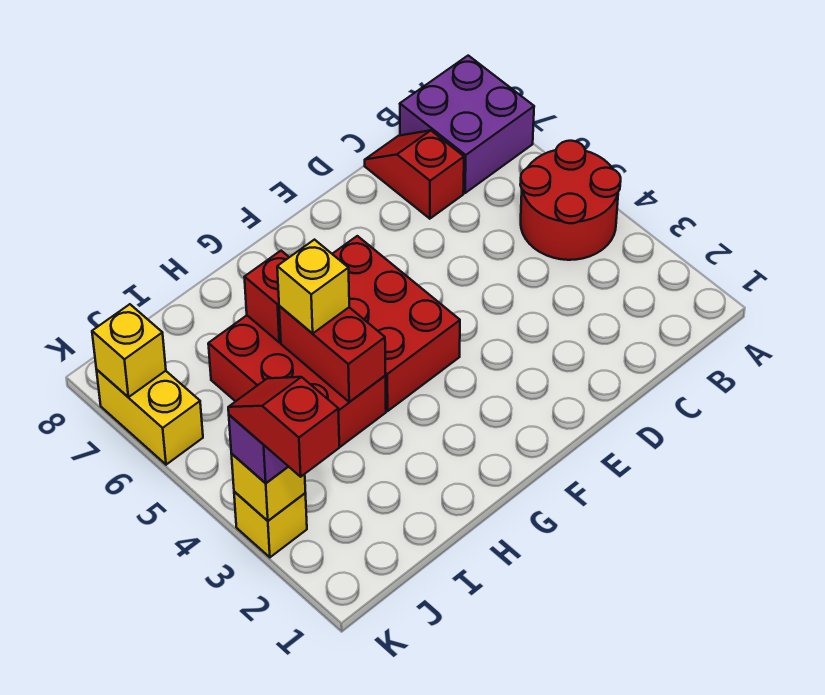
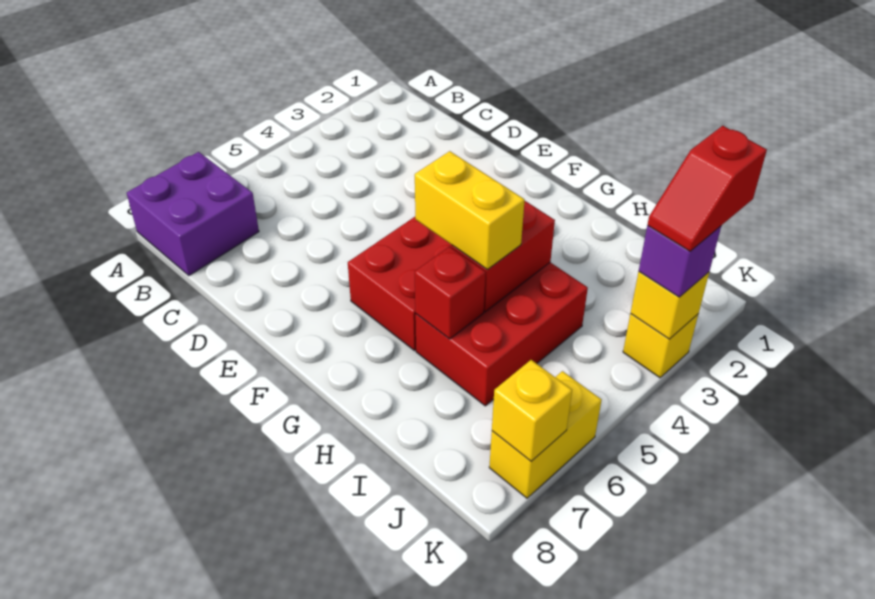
red 2x2 round brick [520,141,621,260] -> none
red 1x2 slope [365,130,464,219] -> none
yellow 1x1 brick [277,240,349,334] -> yellow 1x2 brick [415,151,525,270]

